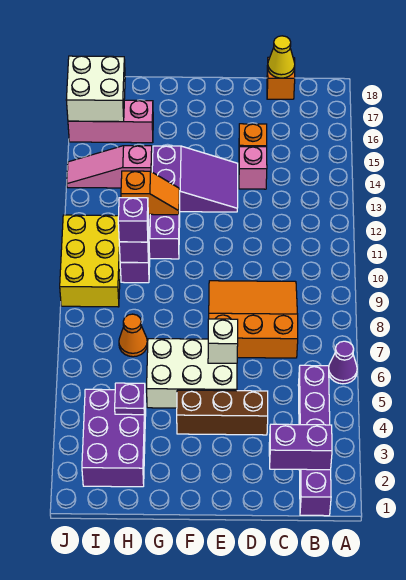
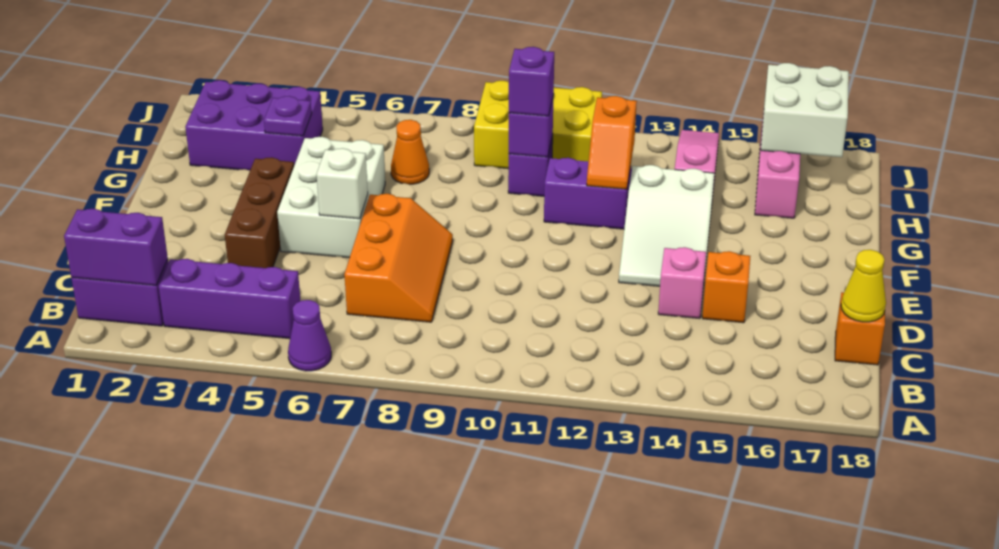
purple 1x2 brick [269,424,332,470] -> purple 1x2 brick turned to [64,209,168,285]
orange 3x3 slope [209,281,298,358] -> orange 2x3 slope [344,194,453,322]
purple 2x3 slope [152,146,238,212] -> white 2x3 slope [619,165,714,286]

